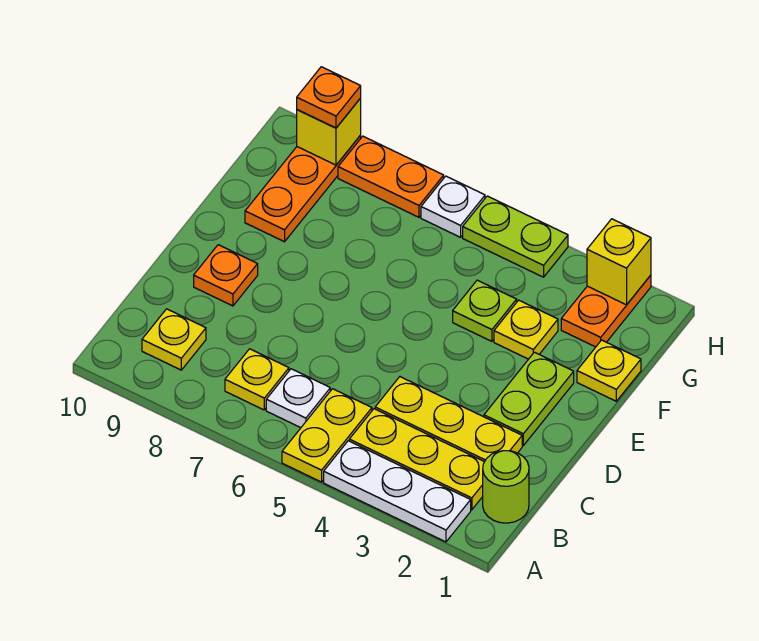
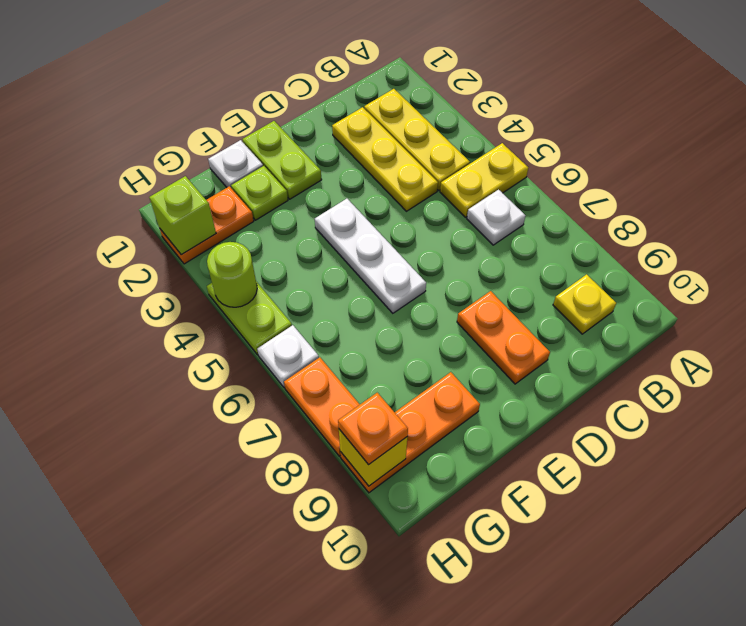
white 1x3 plate [324,441,471,542] -> white 1x3 plate moved to [315,199,426,313]
lime 1x1 round brick [483,451,529,523] -> lime 1x1 round brick moved to [207,242,257,307]
yellow 1x1 plate [225,349,289,410] -> none
lime 1x2 plate [484,352,574,445] -> lime 1x2 plate turned to [242,121,322,199]
orange 1x1 plate [194,245,258,306] -> orange 1x2 plate [457,291,550,384]
yellow 1x1 plate [577,340,641,401] -> white 1x1 plate [208,140,263,189]
yellow 1x1 plate [494,300,558,359] -> none
lime 1x1 plate [453,280,517,341] -> lime 1x1 plate moved to [231,166,288,220]
yellow 1x1 brick [587,219,651,305] -> lime 1x1 brick [149,176,216,255]

